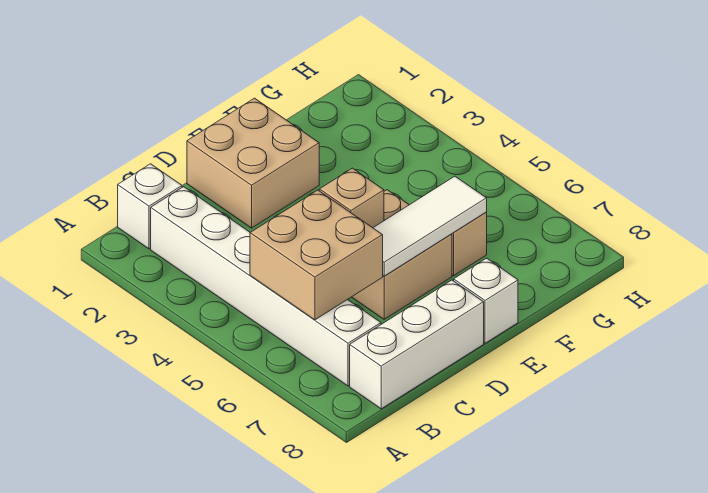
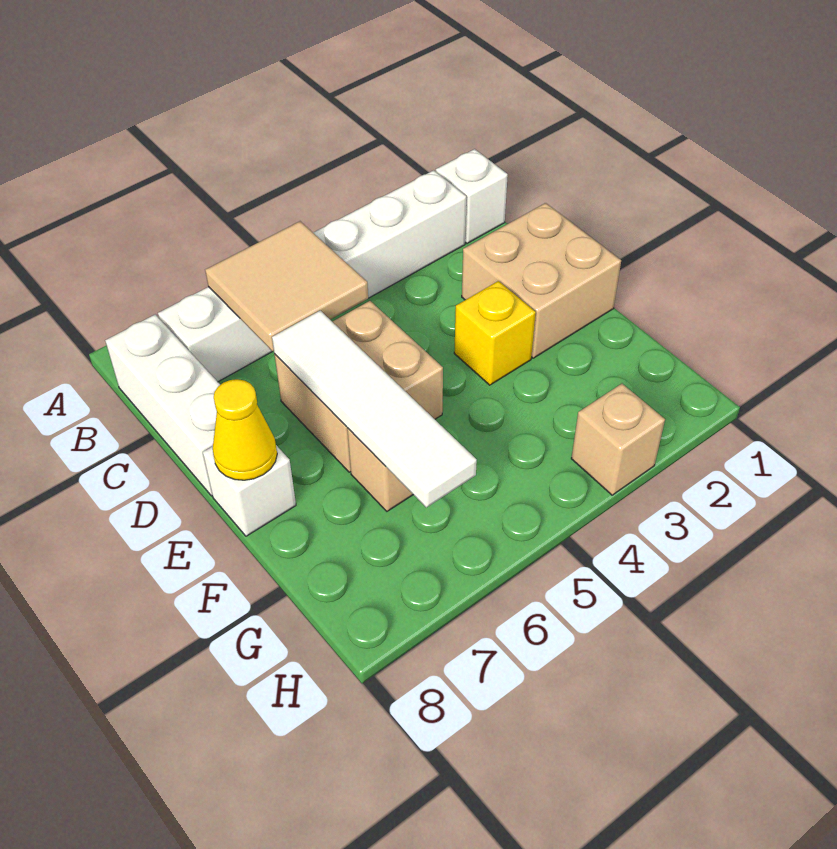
tan 2x2 brick [250,190,383,320] -> tan 2x2 tile [205,221,368,352]
tan 1x1 brick [319,168,384,228] -> tan 1x1 brick moved to [571,384,665,495]
white 1x3 tile [373,176,487,276] -> white 1x4 tile [272,311,477,507]
none -> yellow 1x1 brick [454,281,536,385]
none -> yellow 1x1 cone [213,379,277,480]

